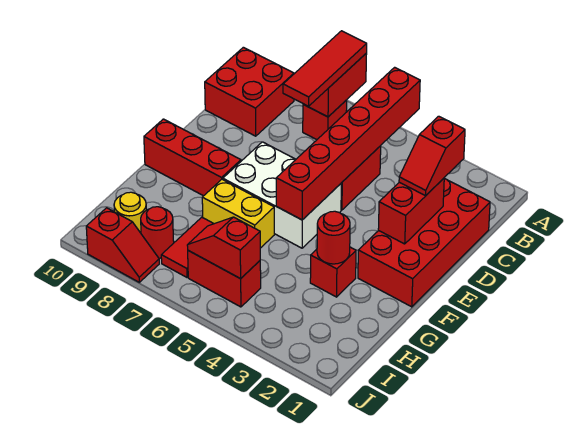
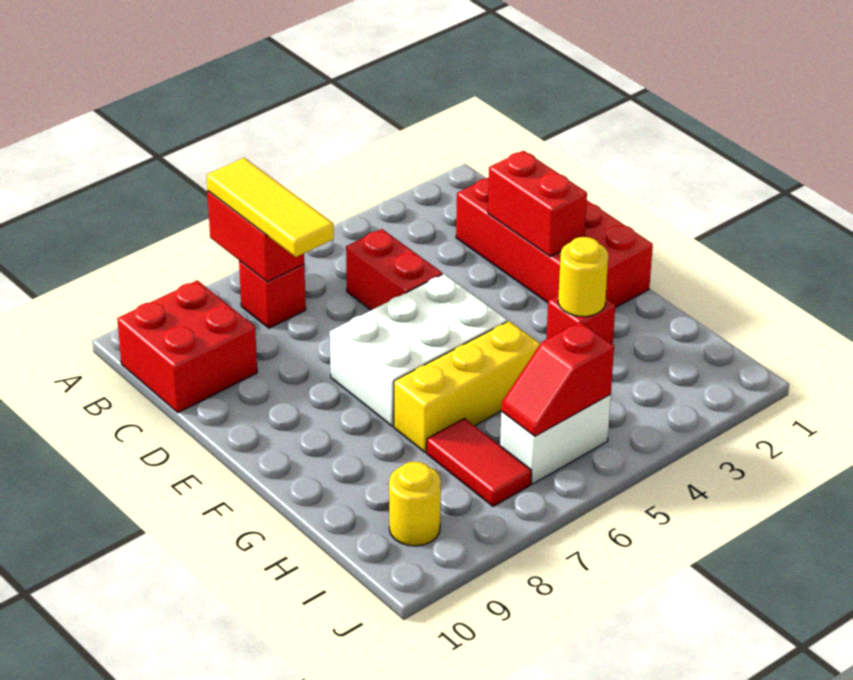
red 1x6 brick [276,67,420,220] -> none
red 1x3 tile [283,31,367,106] -> yellow 1x3 tile [207,158,334,257]
red 1x2 slope [399,116,465,196] -> none
red 1x3 brick [144,119,241,196] -> none
red 1x1 round brick [317,211,350,264] -> yellow 1x1 round brick [558,237,608,317]
yellow 1x2 brick [202,179,274,248] -> yellow 1x3 brick [394,321,540,452]
red 1x2 brick [188,251,261,307] -> white 1x2 brick [500,395,611,484]
red 1x1 round brick [141,207,174,258] -> none
red 1x2 slope [86,208,159,282] -> none

